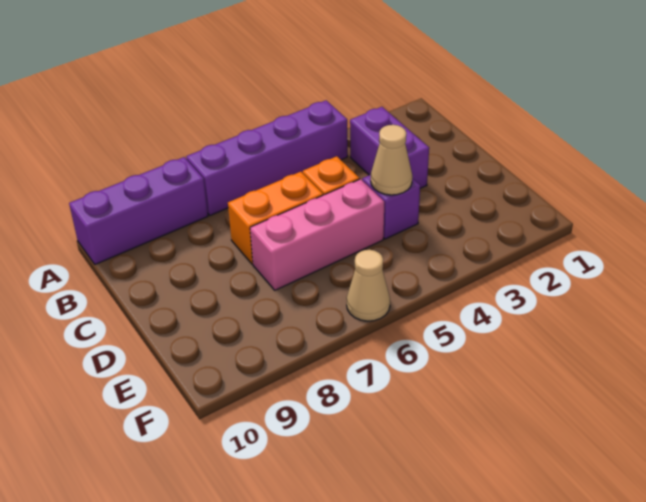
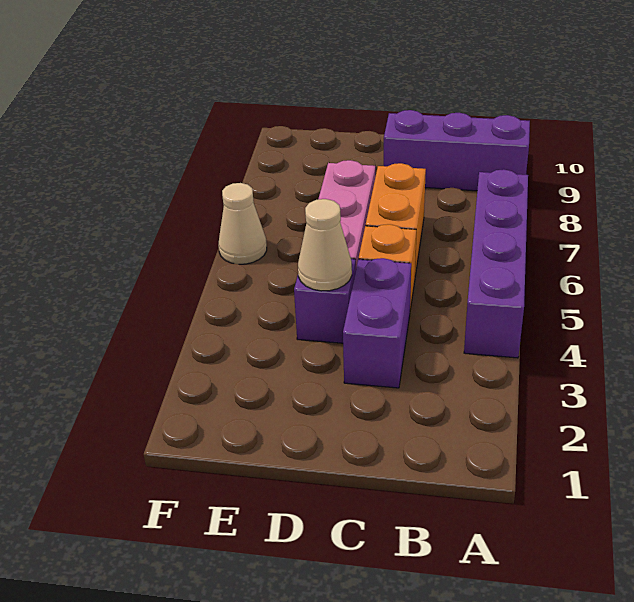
purple 1x3 brick [69,157,208,264] -> purple 1x3 brick turned to [384,110,530,191]
purple 1x2 brick [350,107,429,188] -> purple 1x2 brick turned to [343,258,411,388]

